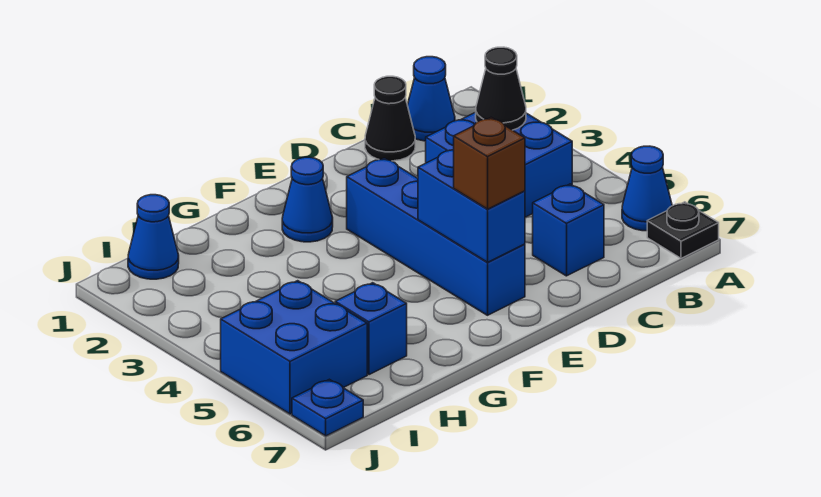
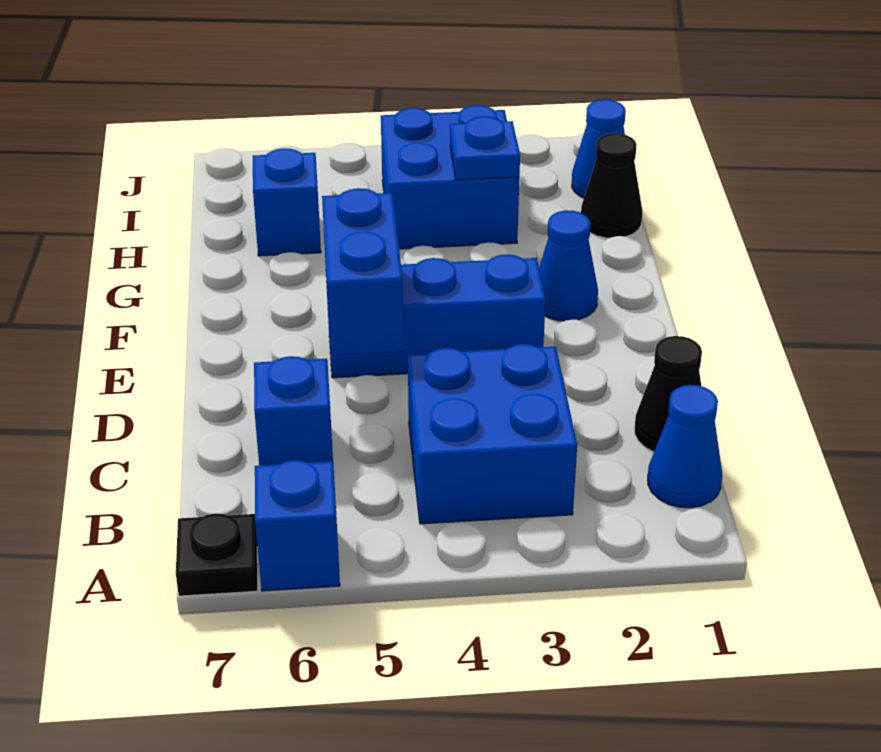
blue 1x1 cone [622,146,672,231] -> blue 1x1 brick [255,460,340,591]
black 1x1 cone [476,47,526,130] -> black 1x1 cone moved to [581,133,642,238]
blue 1x4 brick [347,158,525,315] -> blue 1x3 brick [326,255,546,378]
blue 1x2 brick [418,149,525,262] -> blue 1x2 brick turned to [322,188,404,355]
brown 1x1 brick [454,117,525,209] -> none
blue 2x2 brick [221,281,367,414] -> blue 2x2 brick moved to [381,105,519,249]
blue 1x1 plate [292,379,363,436] -> blue 1x1 plate moved to [450,116,520,180]

